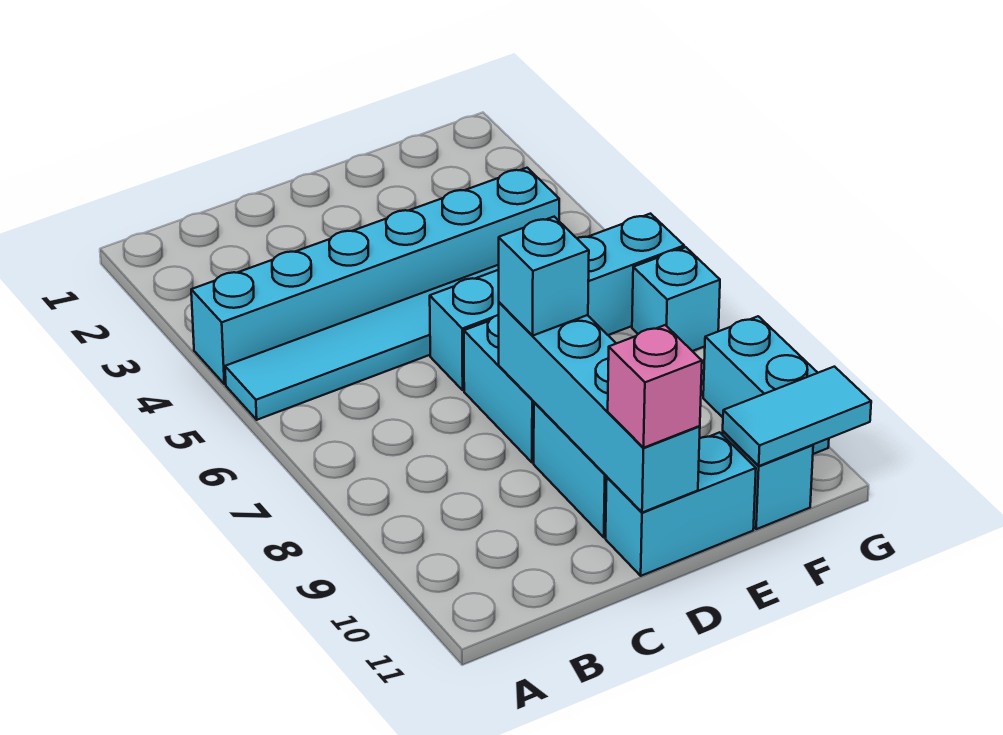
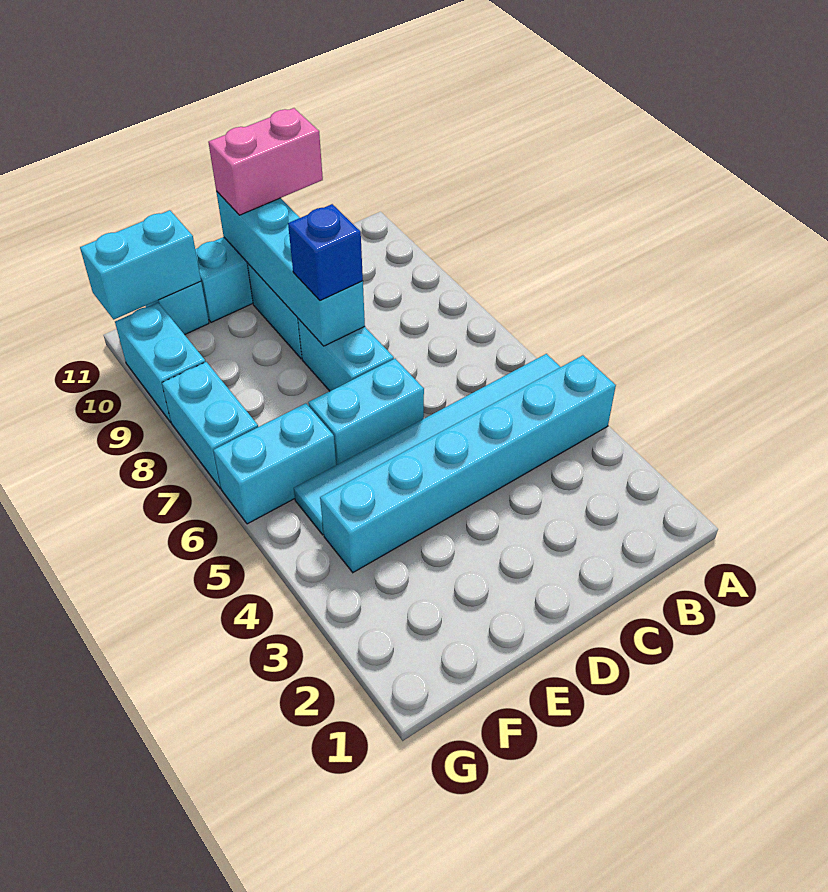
cyan 1x1 brick [499,217,589,335] -> blue 1x1 brick [288,204,363,300]
pink 1x1 brick [608,325,702,448] -> pink 1x2 brick [208,108,323,215]
cyan 1x2 tile [723,367,871,466] -> cyan 1x2 brick [80,210,201,320]
cyan 1x1 brick [632,247,720,351] -> cyan 1x2 brick [162,362,258,488]

